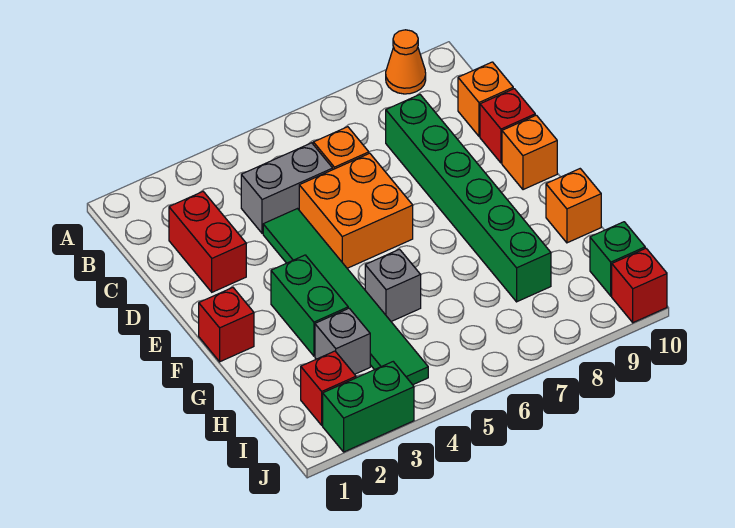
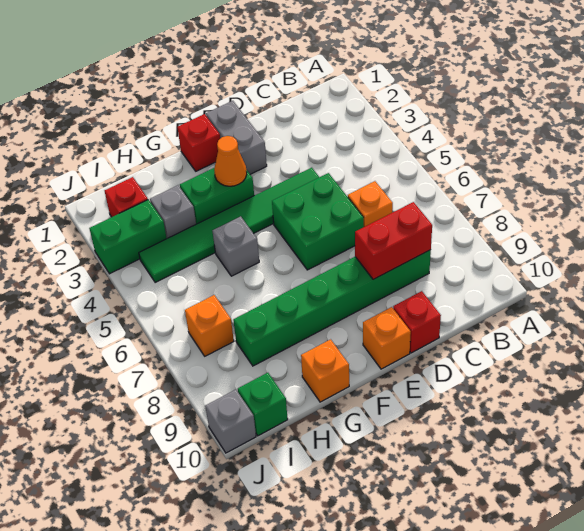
orange 1x1 cone [386,30,426,94] -> orange 1x1 cone moved to [214,136,247,186]
red 1x2 brick [169,192,246,292] -> red 1x2 brick moved to [355,202,432,280]
grey 1x2 brick [241,143,333,233] -> grey 1x2 brick moved to [206,101,267,174]
orange 1x1 brick [458,62,513,136] -> orange 1x1 brick moved to [185,295,234,356]
orange 2x2 brick [299,153,413,268] -> green 2x2 brick [272,173,364,270]
green 1x2 brick [323,362,414,452] -> green 1x2 brick turned to [89,200,167,274]
red 1x1 brick [612,248,667,323] -> grey 1x1 brick [205,389,256,453]

